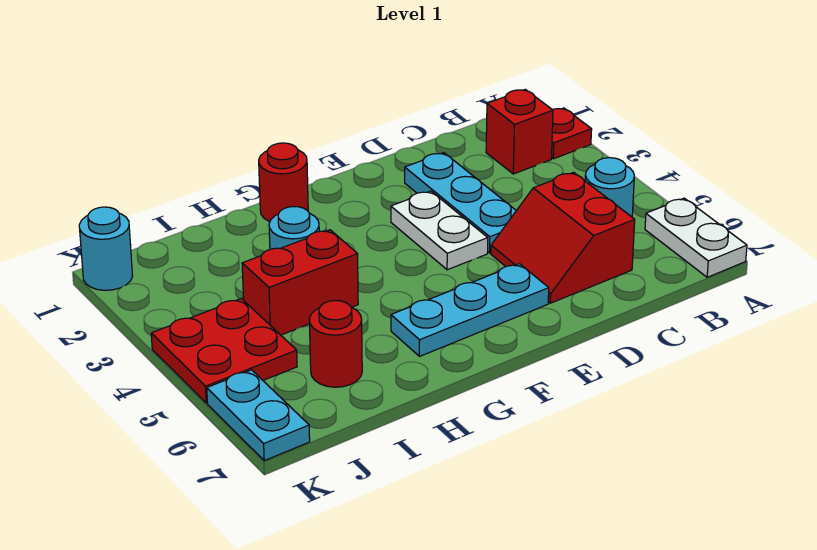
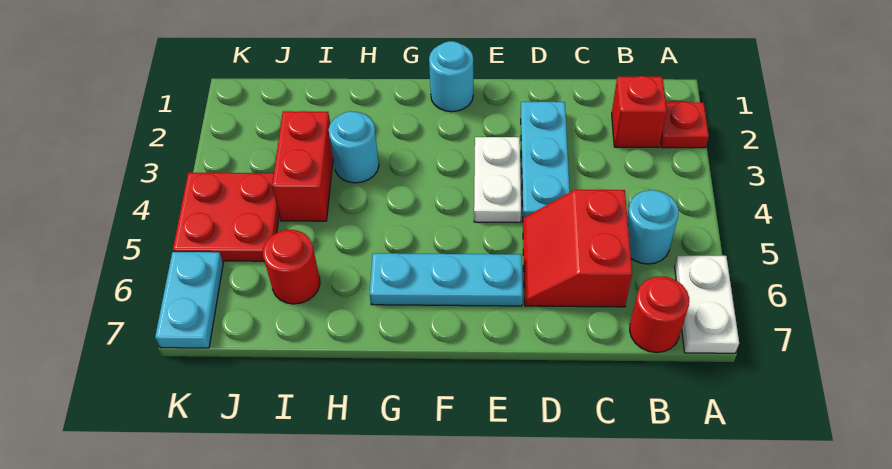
red 1x1 round brick [259,143,308,221] -> red 1x1 round brick moved to [630,276,689,353]
red 1x2 brick [242,230,358,335] -> red 1x2 brick turned to [272,111,333,221]
cyan 1x1 round brick [79,207,133,290] -> cyan 1x1 round brick moved to [429,41,473,112]

